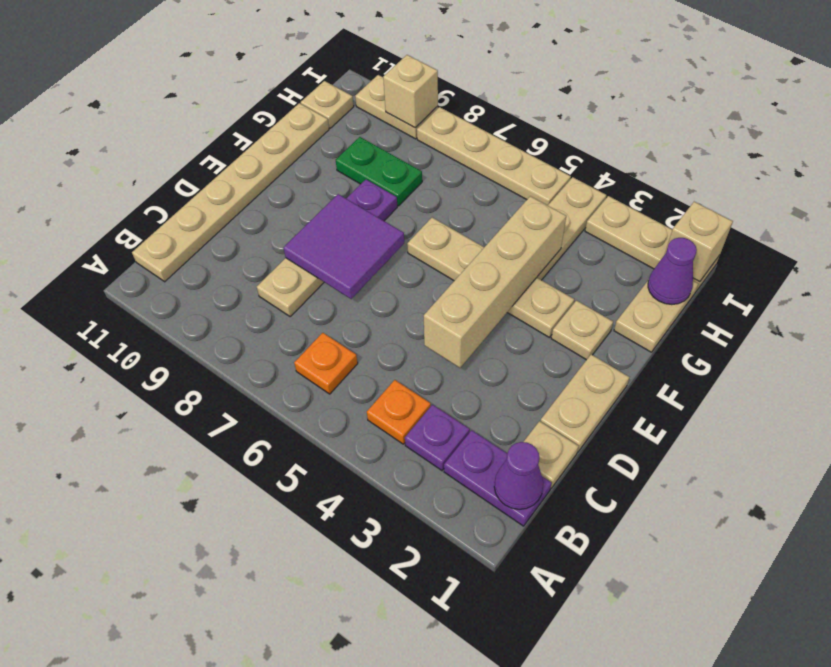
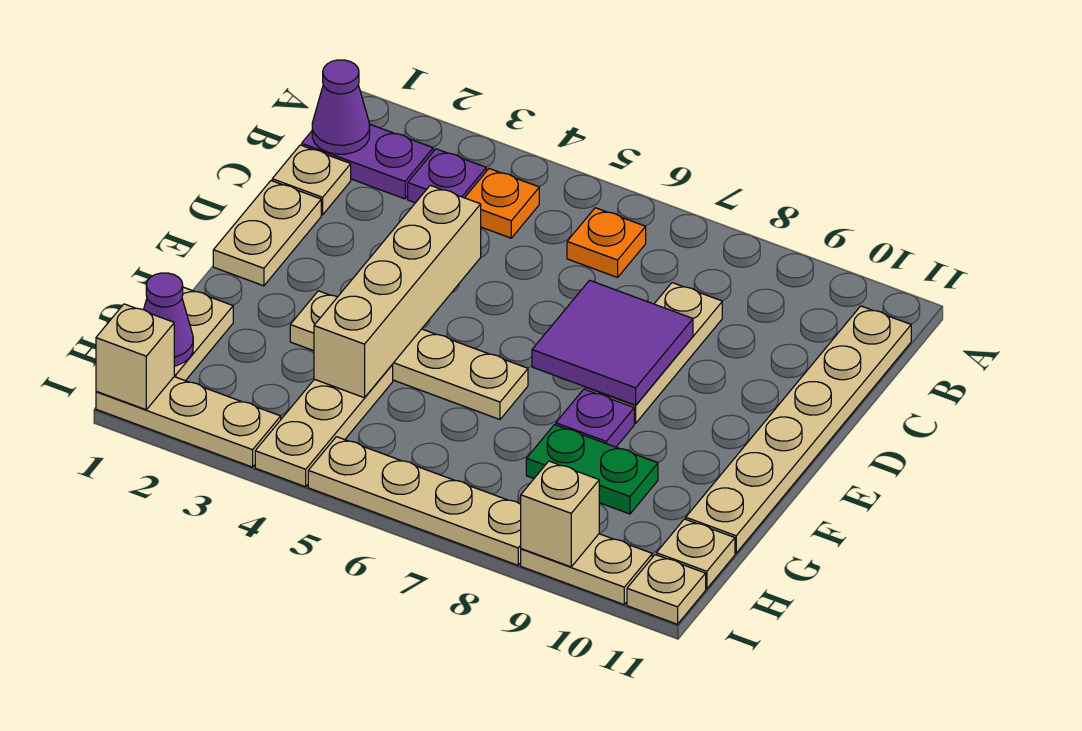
tan 1x1 plate [551,301,613,360] -> tan 1x1 plate moved to [627,555,706,624]

